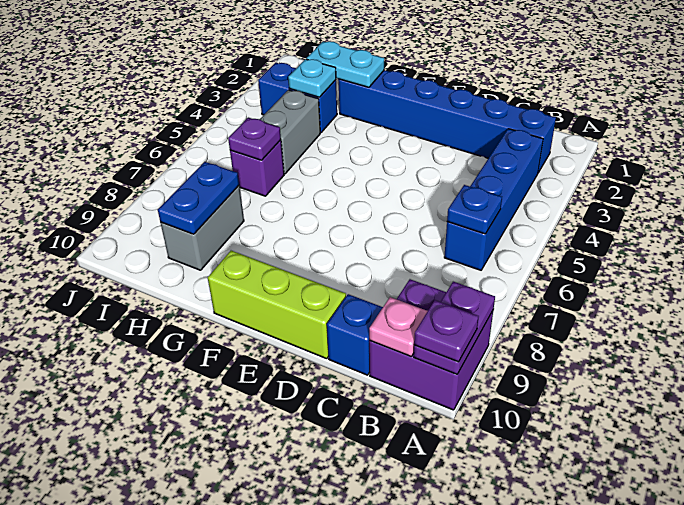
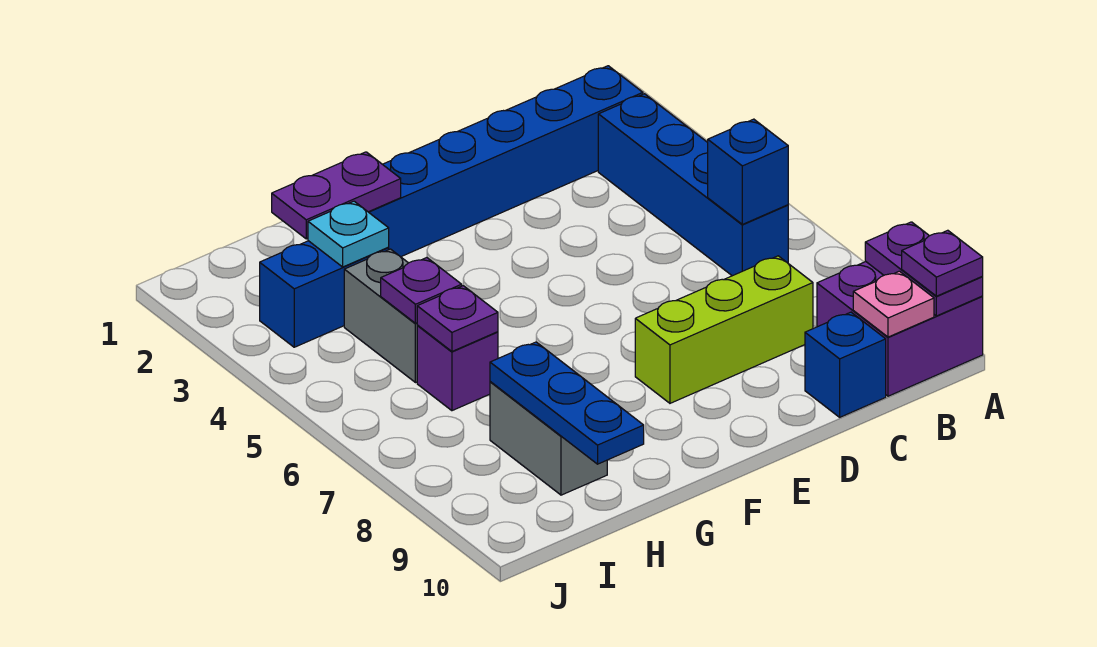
blue 1x1 plate [447,185,502,234] -> blue 1x1 brick [708,119,788,224]
lime 1x3 brick [208,251,346,359] -> lime 1x3 brick moved to [635,256,813,403]
cyan 1x2 plate [306,41,384,87] -> purple 1x2 plate [272,152,401,239]
none -> purple 1x1 plate [381,258,462,323]
blue 1x2 plate [158,162,239,234] -> blue 1x3 plate [490,342,644,464]

